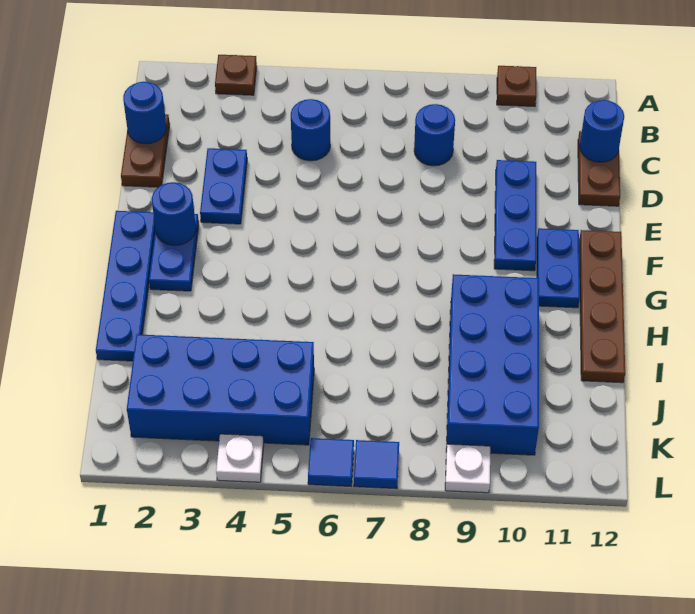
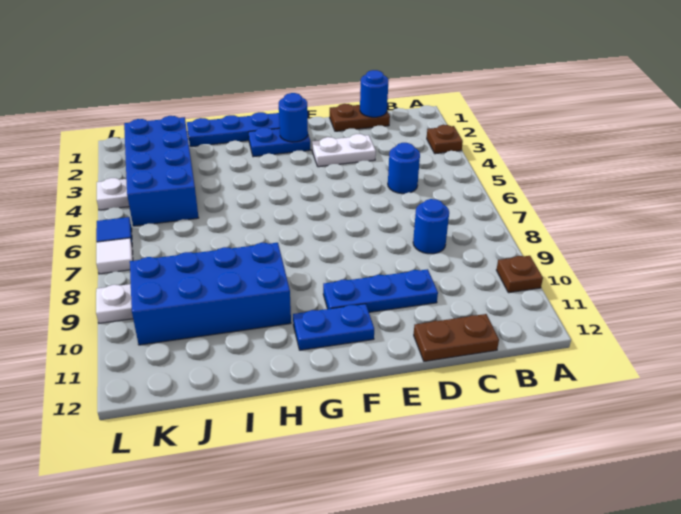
blue 1x1 round brick [580,100,624,162] -> none
blue 1x2 plate [200,148,247,224] -> white 1x2 plate [312,134,376,167]
brown 1x4 plate [579,230,625,383] -> none
blue 1x1 tile [354,440,399,489] -> white 1x1 tile [96,238,133,274]

